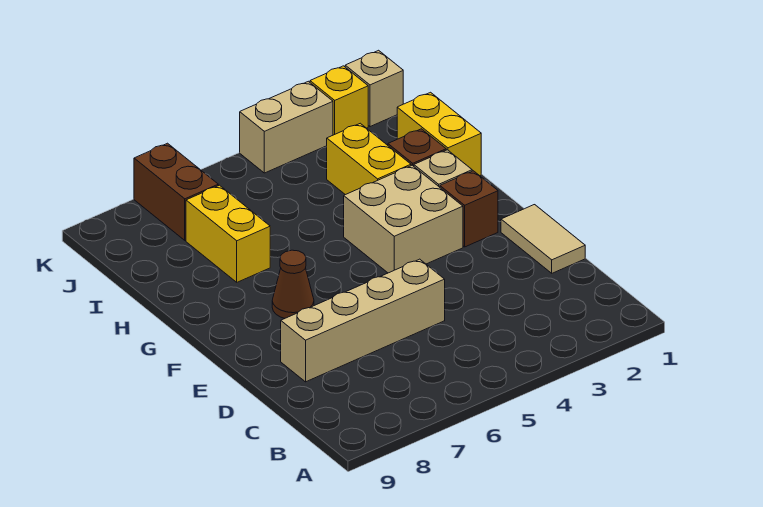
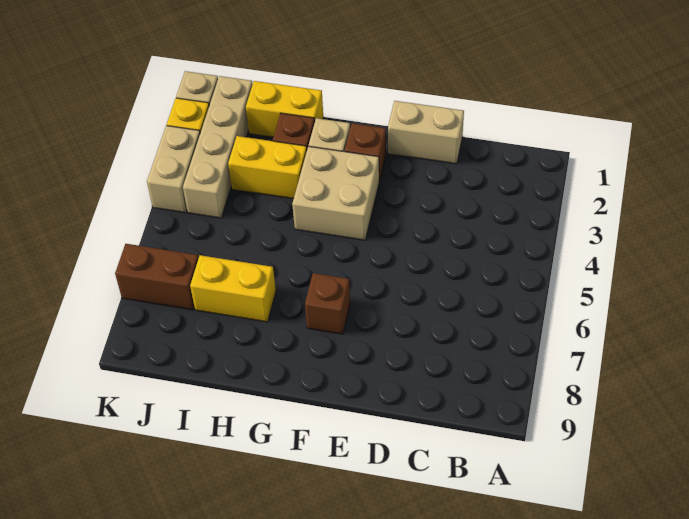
tan 1x2 tile [501,205,585,273] -> tan 1x2 brick [388,101,464,164]
tan 1x4 brick [281,259,445,382] -> tan 1x4 brick moved to [183,76,253,218]
brown 1x1 cone [272,250,314,318] -> brown 1x1 brick [305,273,350,334]

